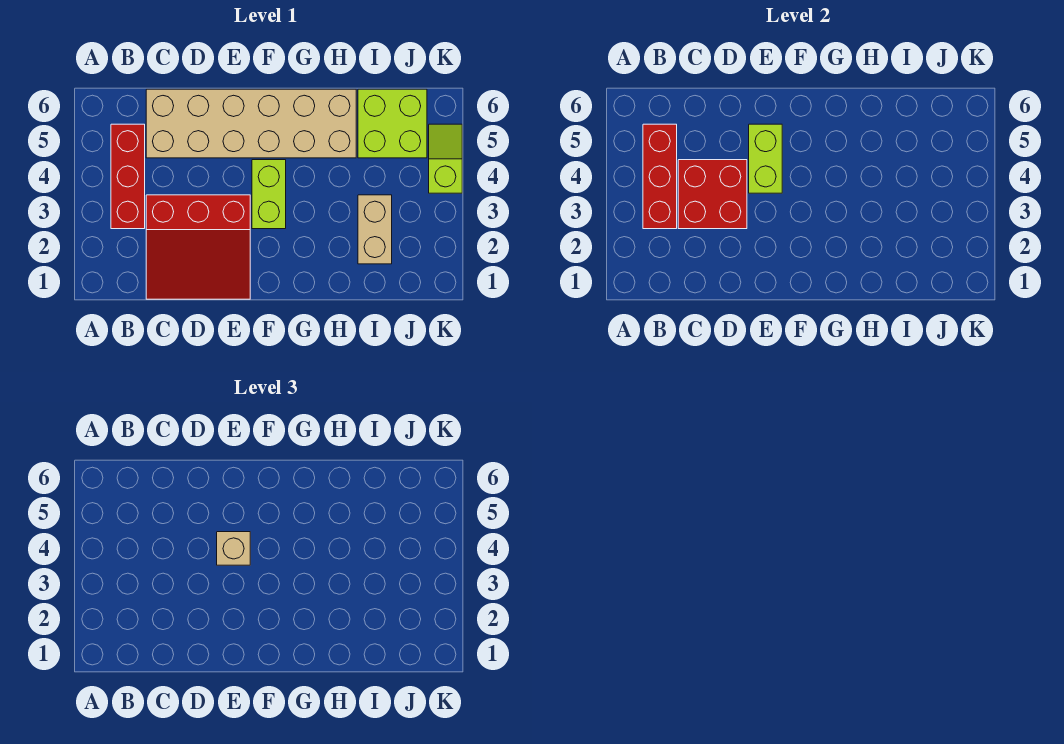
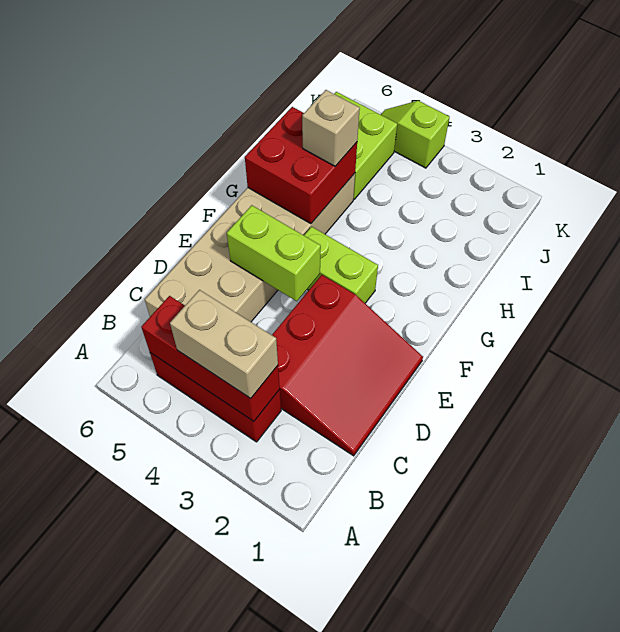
red 2x2 brick [678,160,747,229] -> red 2x2 brick moved to [245,107,357,224]
tan 1x1 brick [217,532,250,565] -> tan 1x1 brick moved to [302,90,360,166]
tan 1x2 brick [358,195,392,264] -> tan 1x2 brick moved to [170,290,278,398]

